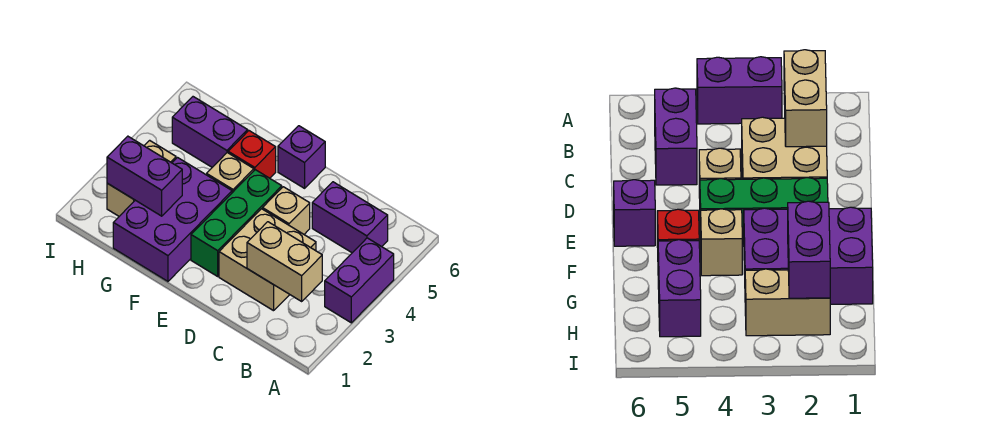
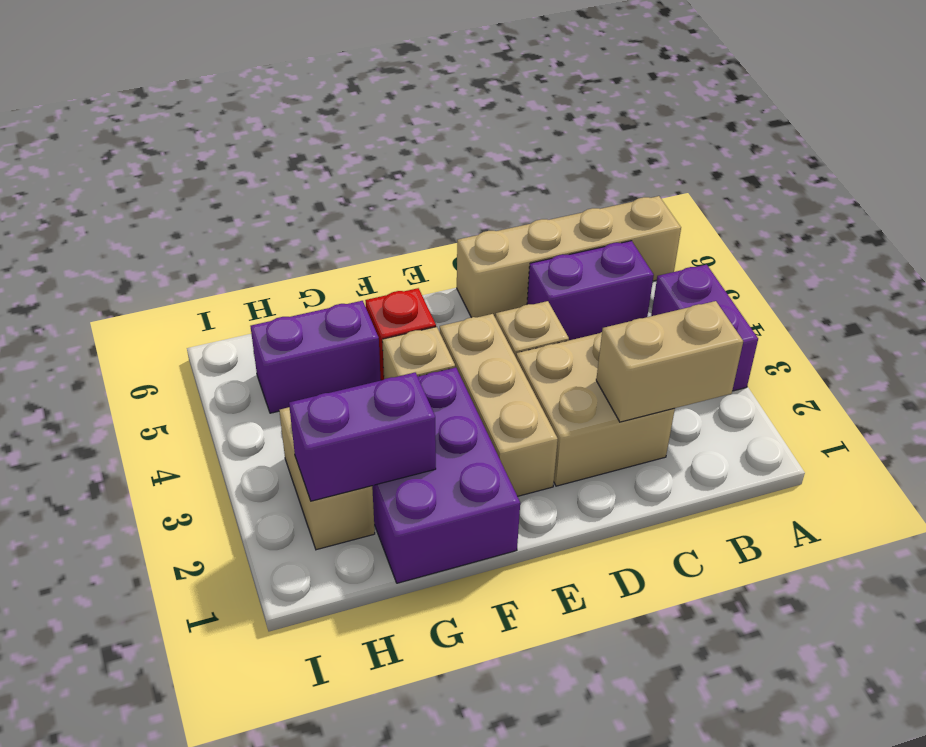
none -> tan 1x4 brick [457,196,681,318]
green 1x3 brick [191,170,282,276] -> tan 1x3 brick [440,314,558,496]
purple 1x1 brick [278,126,325,188] -> none

